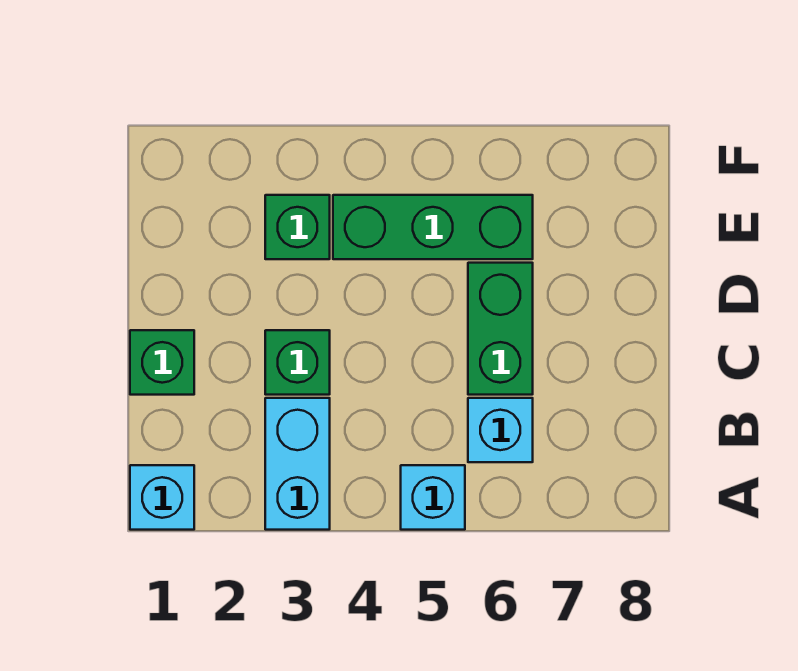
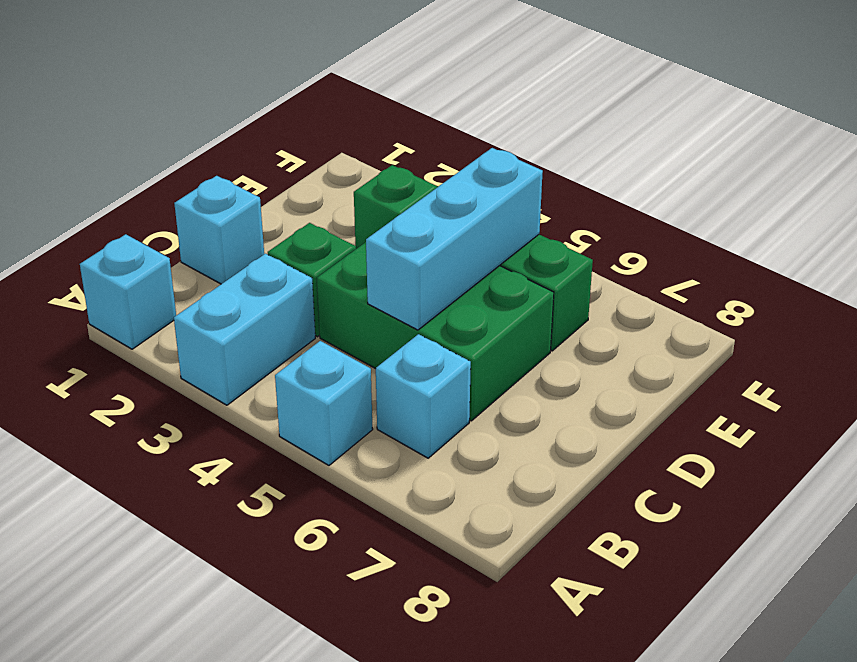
green 1x1 brick [130,330,194,395] -> cyan 1x1 brick [174,176,264,284]
none -> cyan 1x3 brick [366,148,543,330]
green 1x2 brick [468,263,533,395] -> green 2x3 brick [317,242,554,421]

